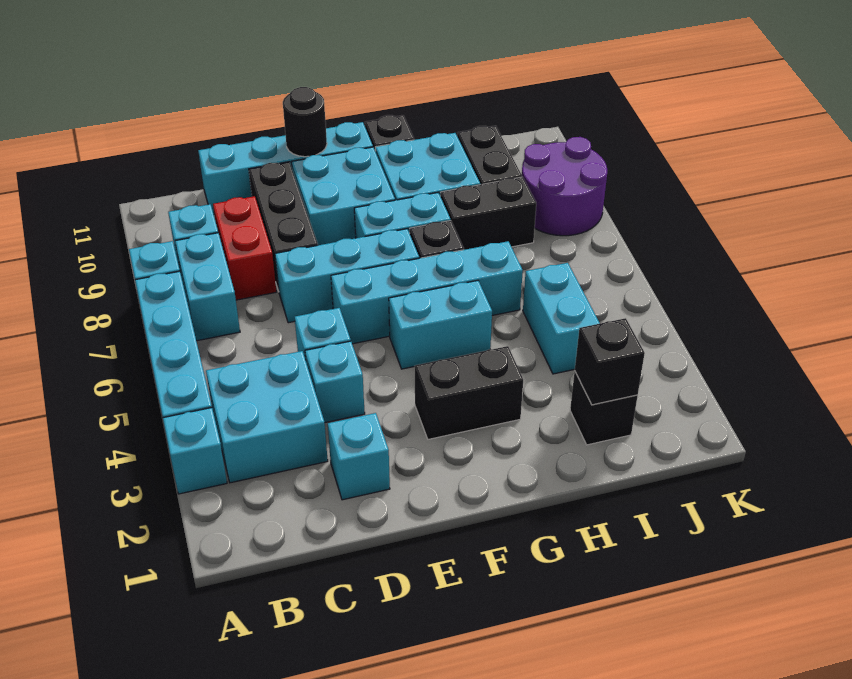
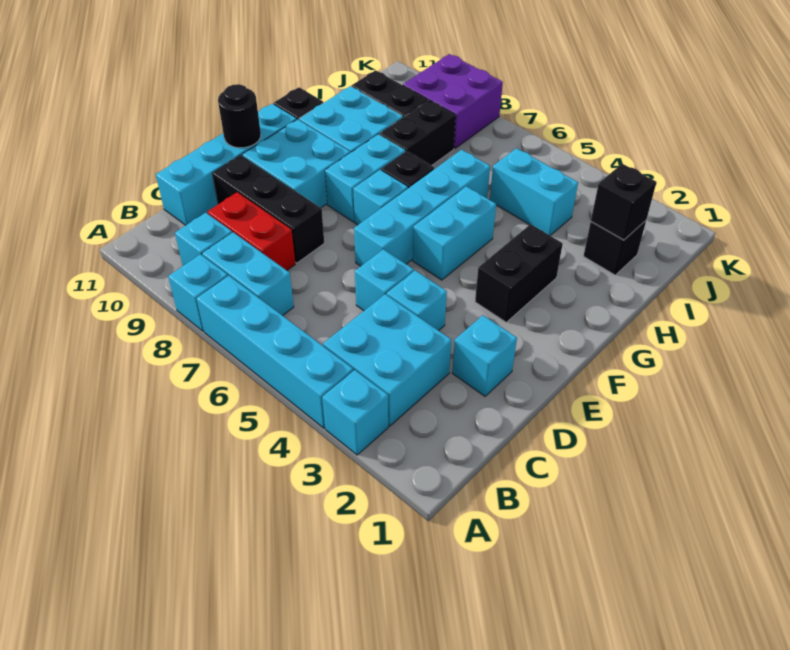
cyan 1x3 brick [275,229,419,323] -> cyan 1x1 brick [353,170,408,225]
purple 2x2 round brick [522,137,607,236] -> purple 2x2 brick [403,54,503,149]

